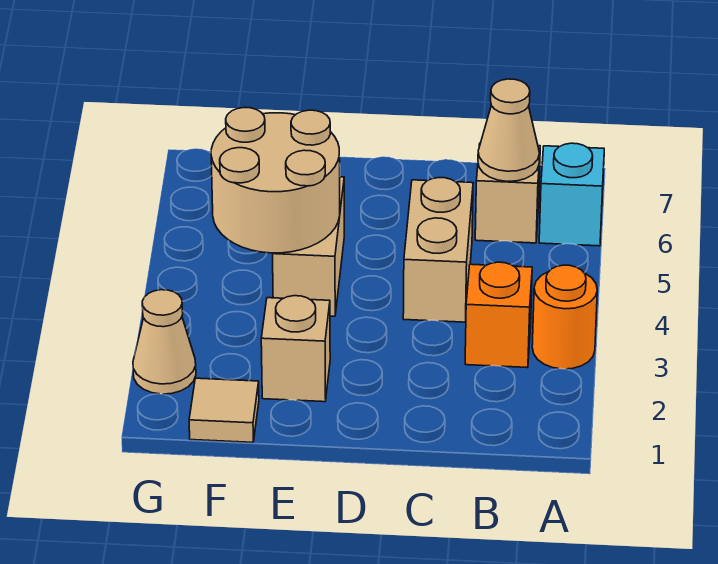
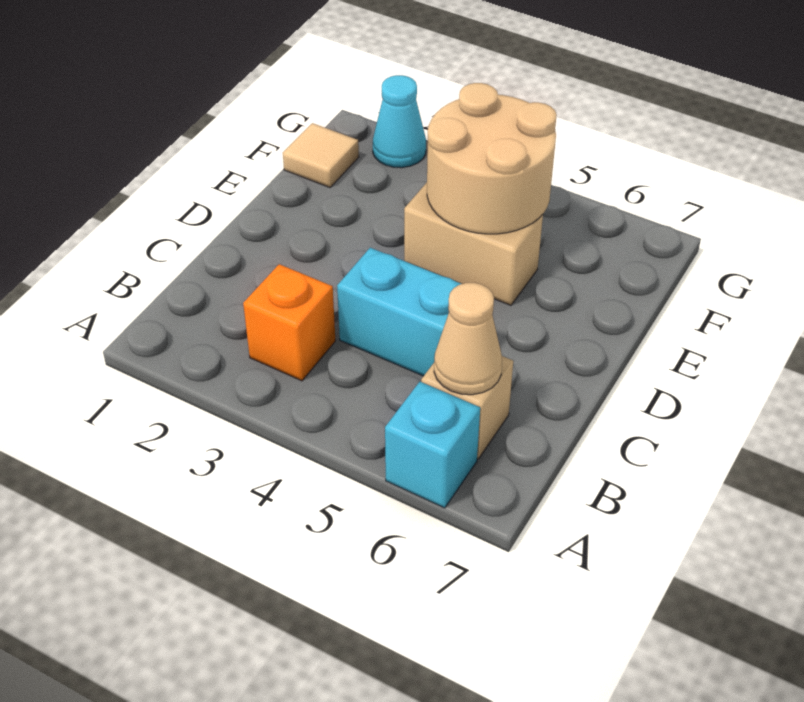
orange 1x1 round brick [532,265,597,369] -> none
tan 1x2 brick [403,178,473,322] -> cyan 1x2 brick [337,248,461,376]
tan 1x1 brick [261,296,330,402] -> none
tan 1x1 cone [133,290,196,394] -> cyan 1x1 cone [373,75,426,168]

